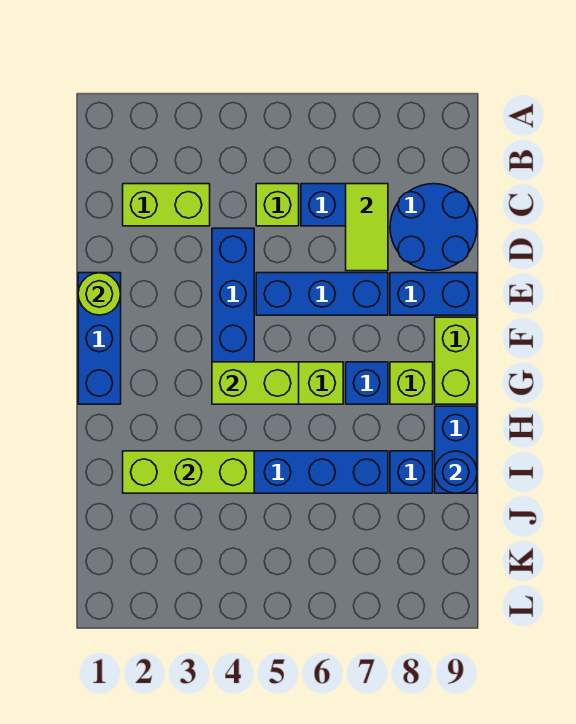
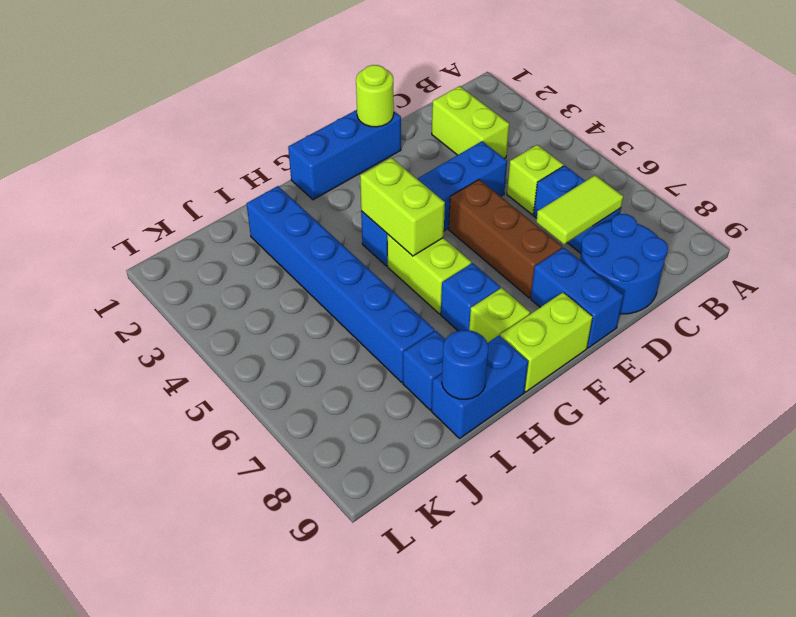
blue 1x3 brick [256,273,388,315] -> brown 1x3 brick [449,180,562,298]
lime 1x3 brick [123,451,254,493] -> none

